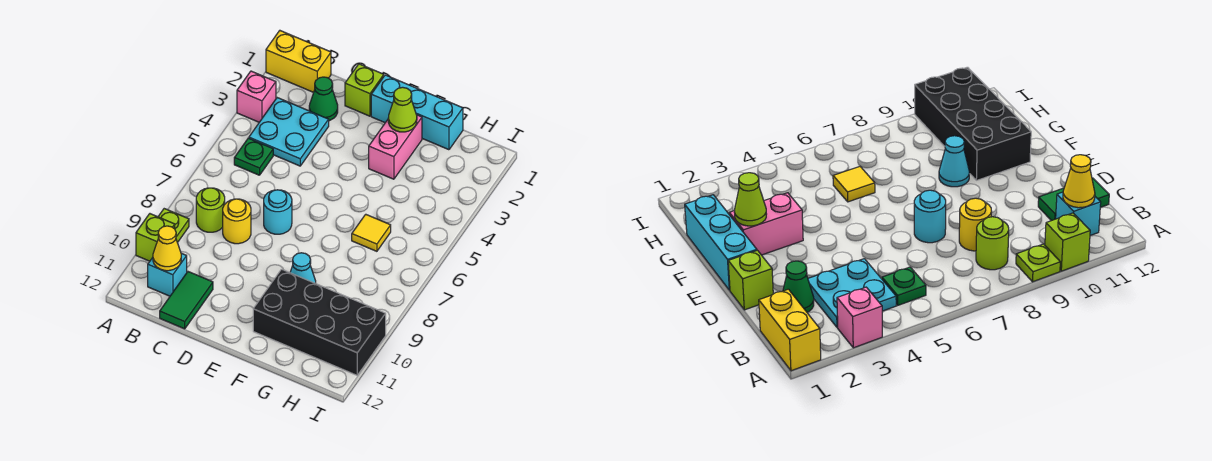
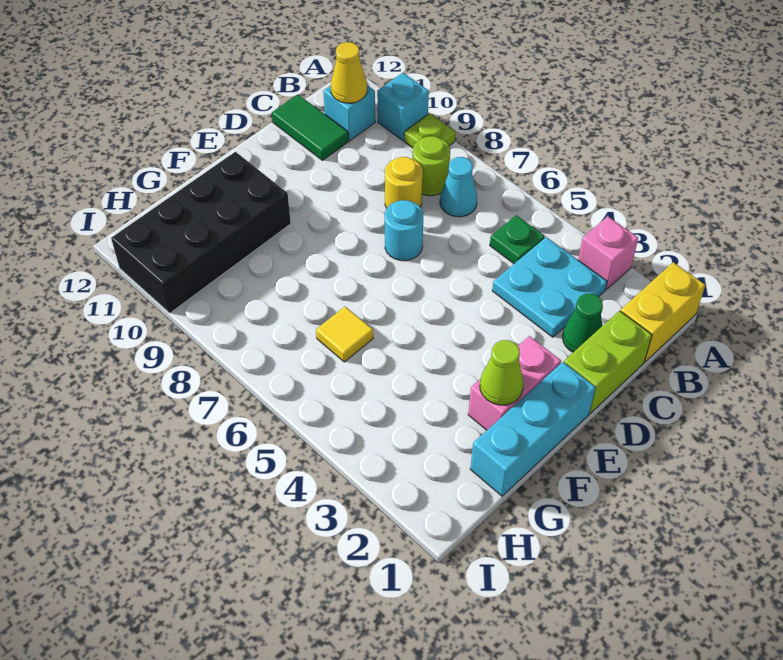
lime 1x1 brick [136,214,175,261] -> cyan 1x1 brick [377,73,429,141]
lime 1x1 brick [345,64,384,116] -> lime 1x2 brick [564,311,652,413]
pink 1x2 brick [369,115,422,179] -> pink 1x2 brick turned to [468,336,561,430]
cyan 1x1 cone [290,253,316,283] -> cyan 1x1 cone moved to [440,157,477,217]

